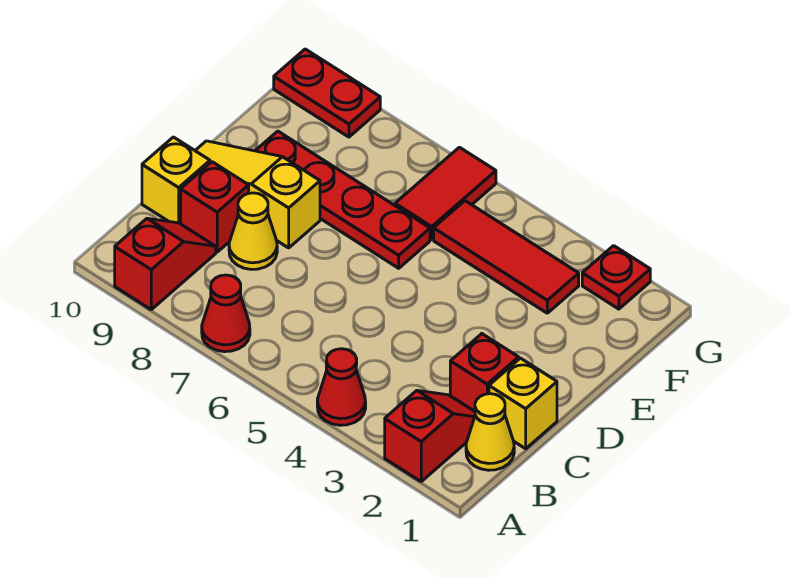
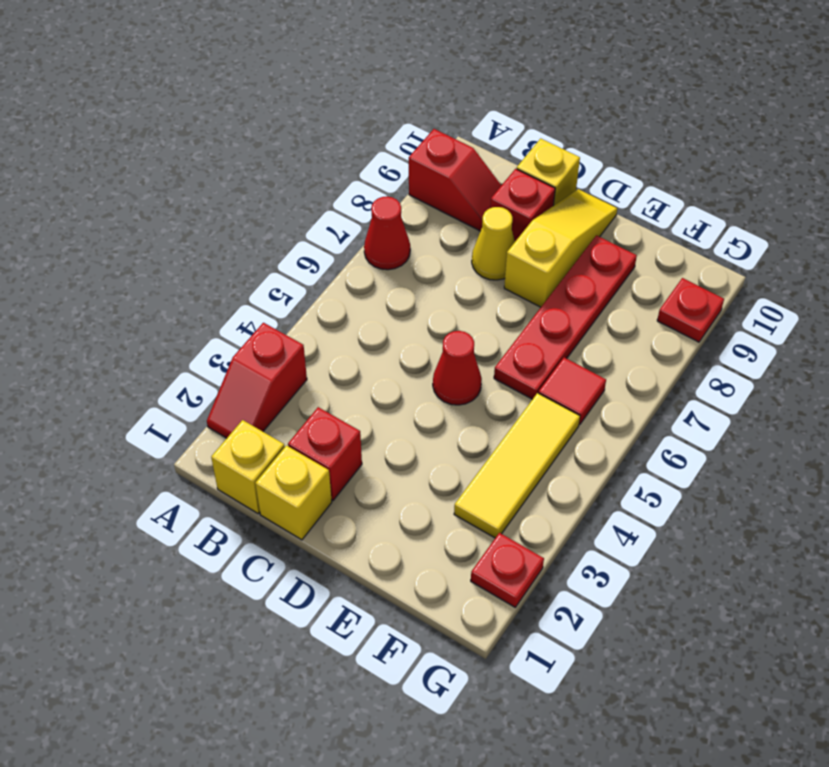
red 1x2 slope [385,390,475,481] -> red 1x2 slope turned to [207,323,307,438]
red 1x1 cone [317,349,366,425] -> red 1x1 cone moved to [433,331,482,405]
yellow 1x1 cone [466,394,514,470] -> yellow 1x1 brick [211,420,285,513]
red 1x3 tile [434,201,579,313] -> yellow 1x3 tile [454,393,580,538]
red 1x2 tile [395,147,496,239] -> red 1x1 tile [539,358,606,425]
red 1x2 plate [274,49,380,137] -> red 1x1 plate [657,278,724,342]

